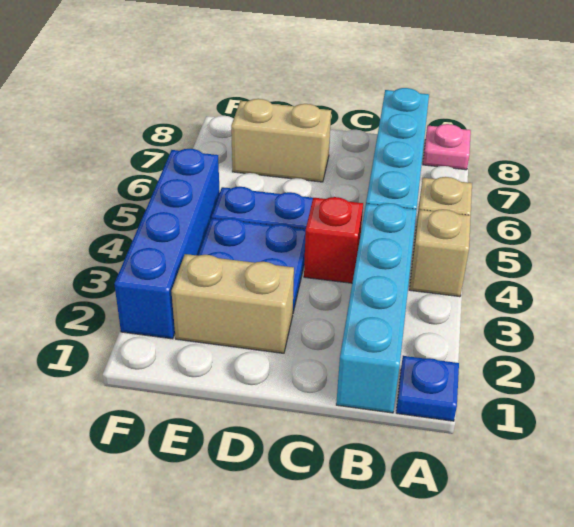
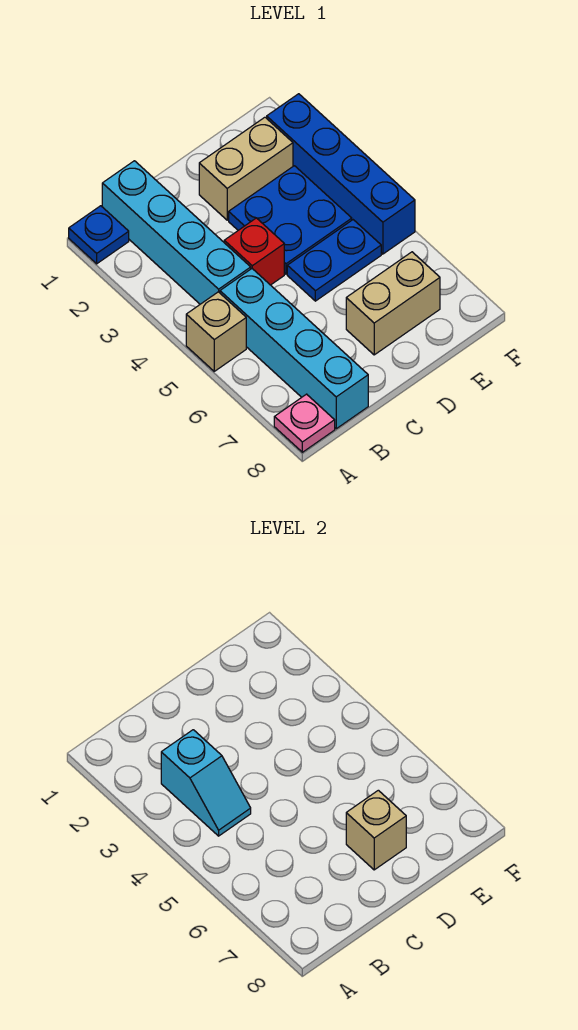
tan 1x1 brick [409,209,471,297] -> tan 1x1 brick moved to [346,790,406,870]
none -> cyan 1x2 slope [161,730,251,836]

